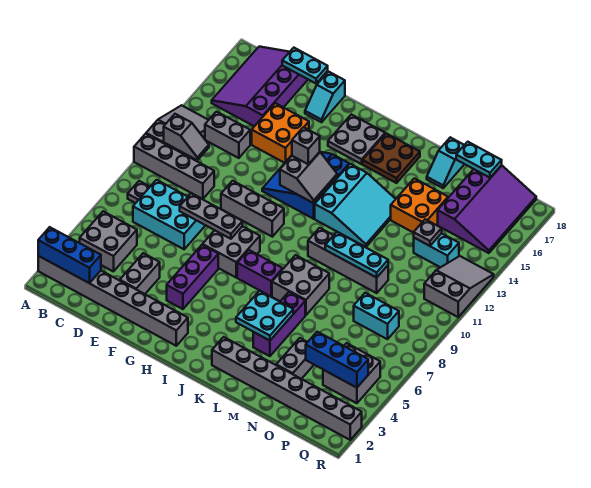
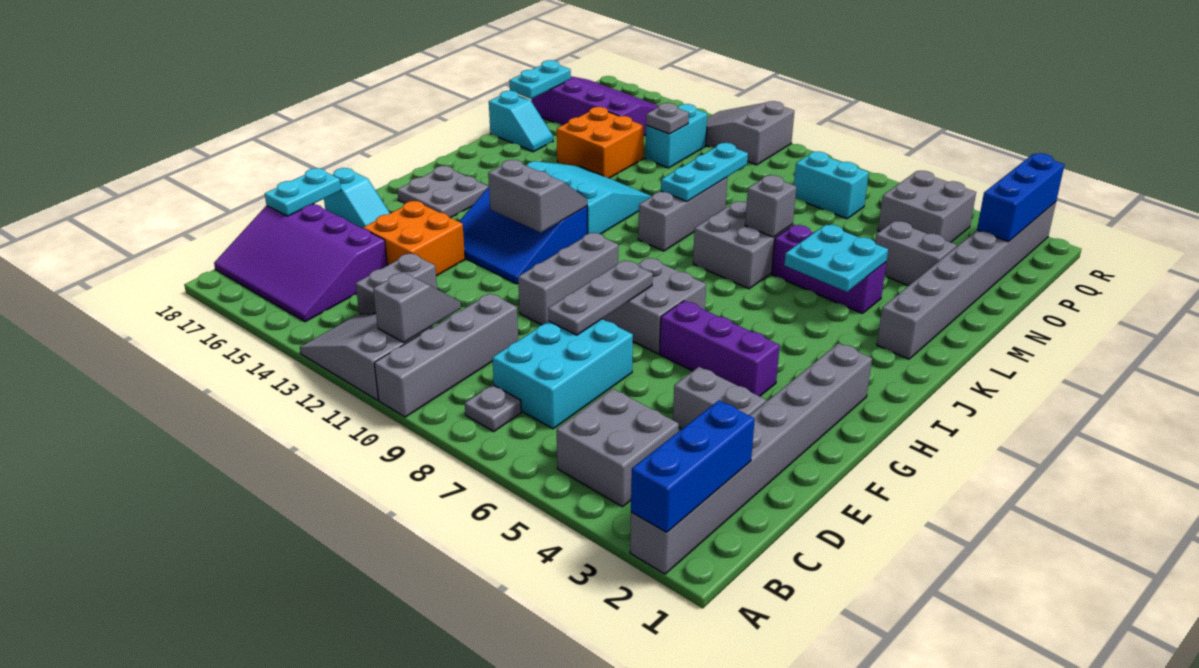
grey 1x1 brick [292,127,320,164] -> grey 1x1 brick moved to [745,175,796,237]
purple 1x2 brick [237,250,283,296] -> none
brown 2x2 plate [363,133,420,183] -> none
grey 1x4 brick [308,228,388,293] -> grey 1x3 brick [638,177,727,251]
blue 1x3 brick [306,332,368,388] -> blue 1x3 brick moved to [977,153,1065,242]
cyan 1x2 brick [354,293,399,339] -> cyan 1x2 brick turned to [794,151,869,219]

